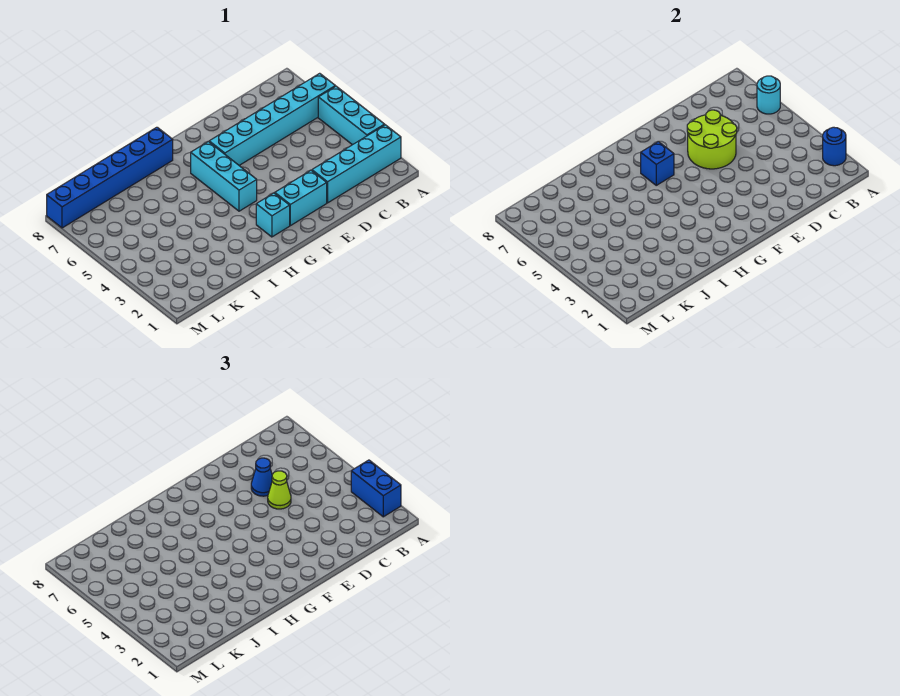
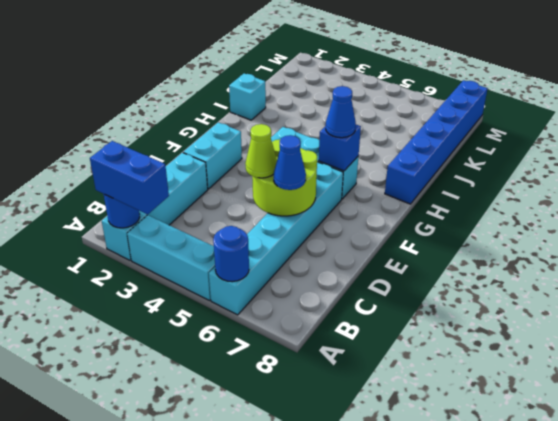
cyan 1x1 round brick [757,76,780,114] -> blue 1x1 round brick [213,226,249,282]
cyan 1x1 brick [256,193,290,237] -> cyan 1x1 brick moved to [229,74,266,120]
none -> blue 1x1 cone [326,86,356,138]

